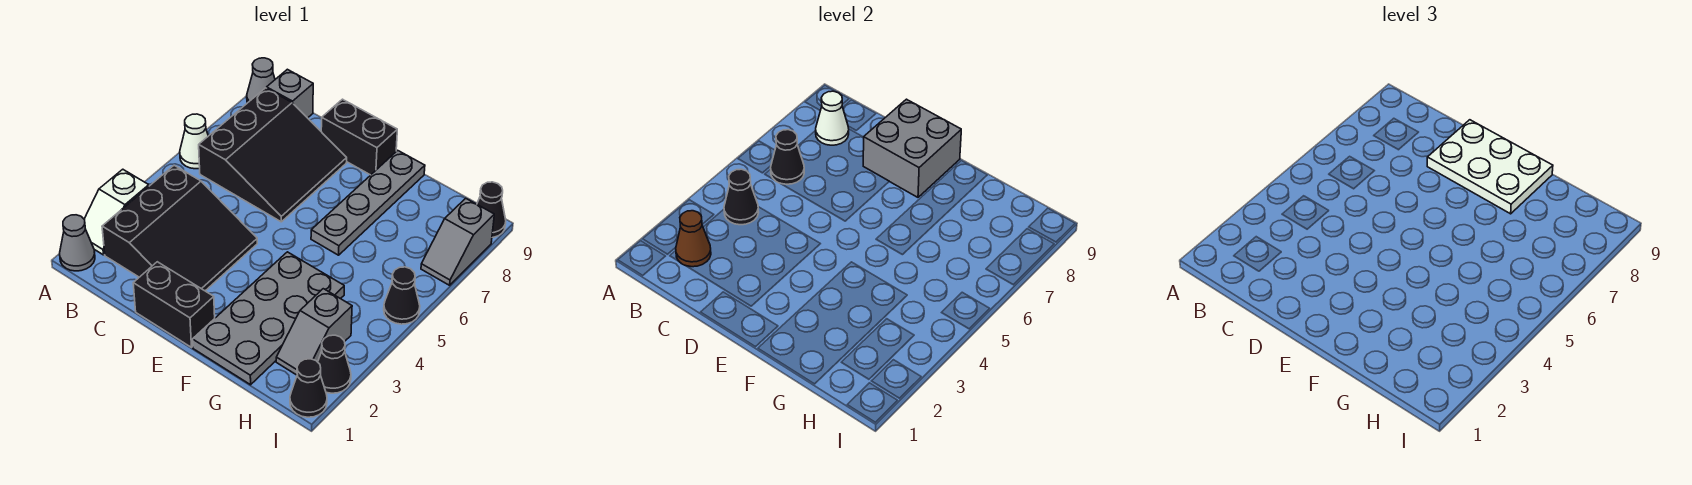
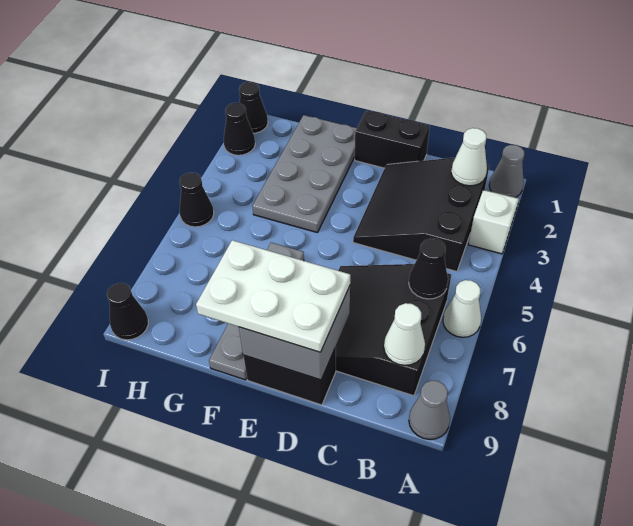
brown 1x1 cone [676,211,711,267] -> white 1x1 cone [451,128,487,186]
black 1x1 cone [724,169,759,225] -> none
grey 1x1 brick [267,69,313,118] -> none
grey 1x2 slope [276,289,352,375] -> none
grey 1x2 slope [421,198,494,285] -> none

